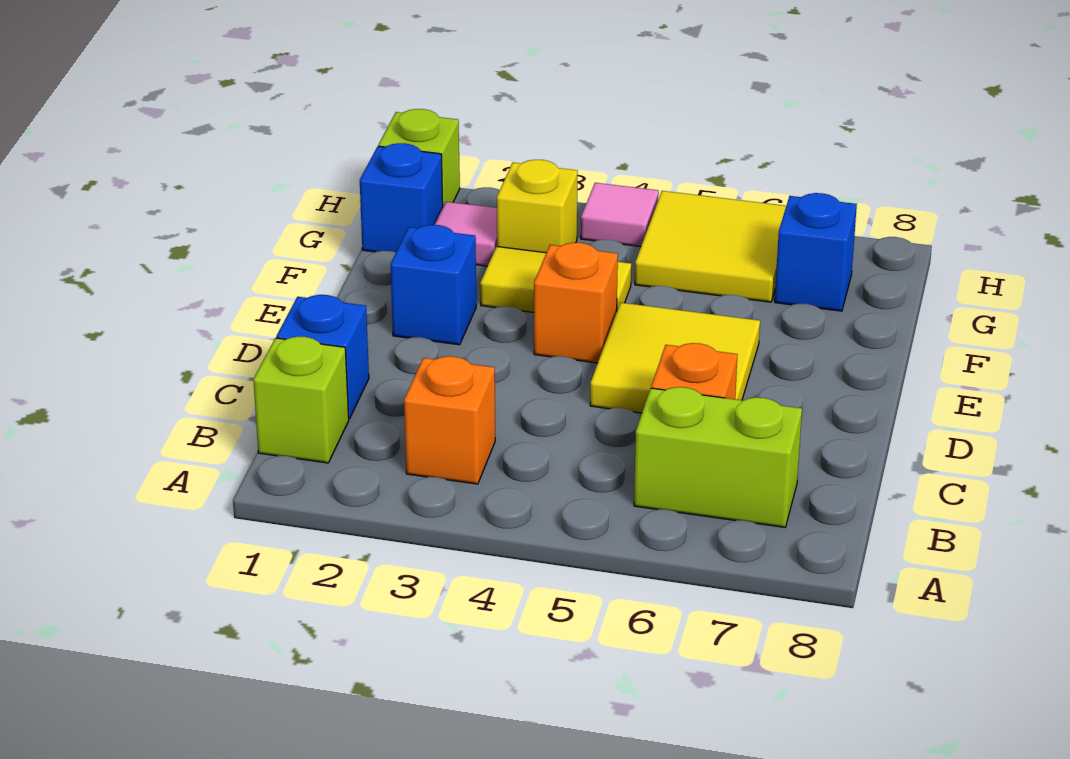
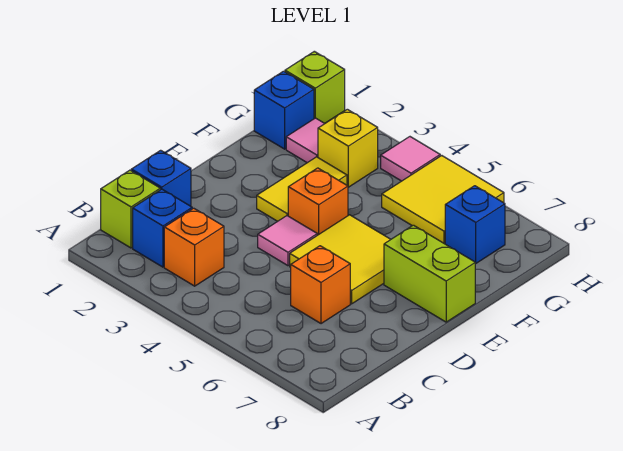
lime 1x2 brick [634,387,802,527] -> lime 1x2 brick moved to [384,225,476,322]
none -> pink 1x1 tile [258,216,317,266]
blue 1x1 brick [390,225,476,345] -> blue 1x1 brick moved to [133,189,192,267]
yellow 1x2 tile [480,247,631,312] -> yellow 1x2 tile turned to [257,157,347,221]

